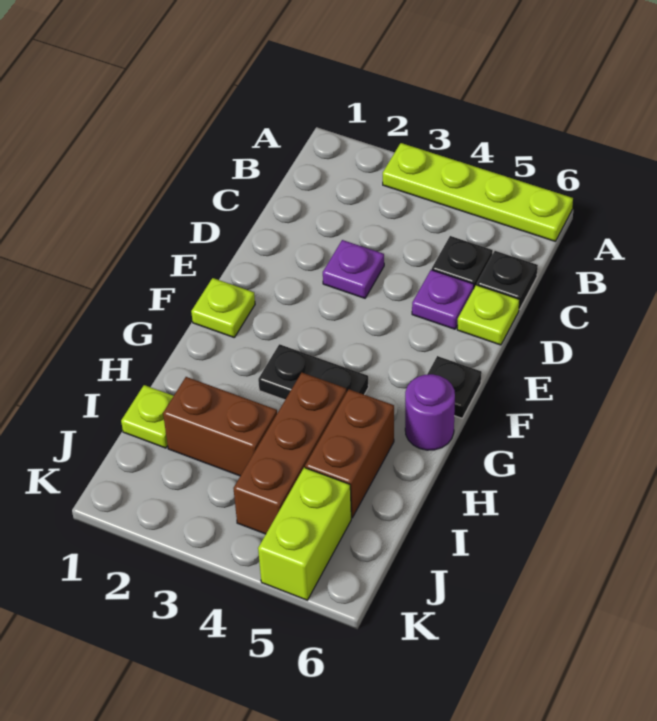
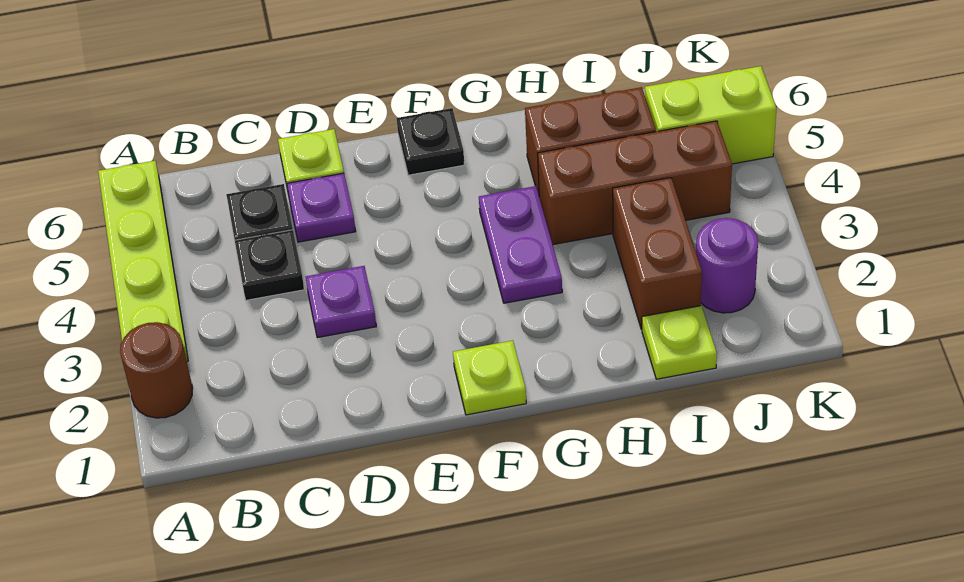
none -> brown 1x1 round brick [120,322,193,418]
black 1x1 plate [477,251,538,310] -> black 1x1 plate moved to [235,230,304,300]
black 1x2 plate [258,344,369,400] -> purple 1x2 plate [479,186,562,303]
purple 1x1 round brick [405,374,455,450] -> purple 1x1 round brick moved to [696,218,758,313]

